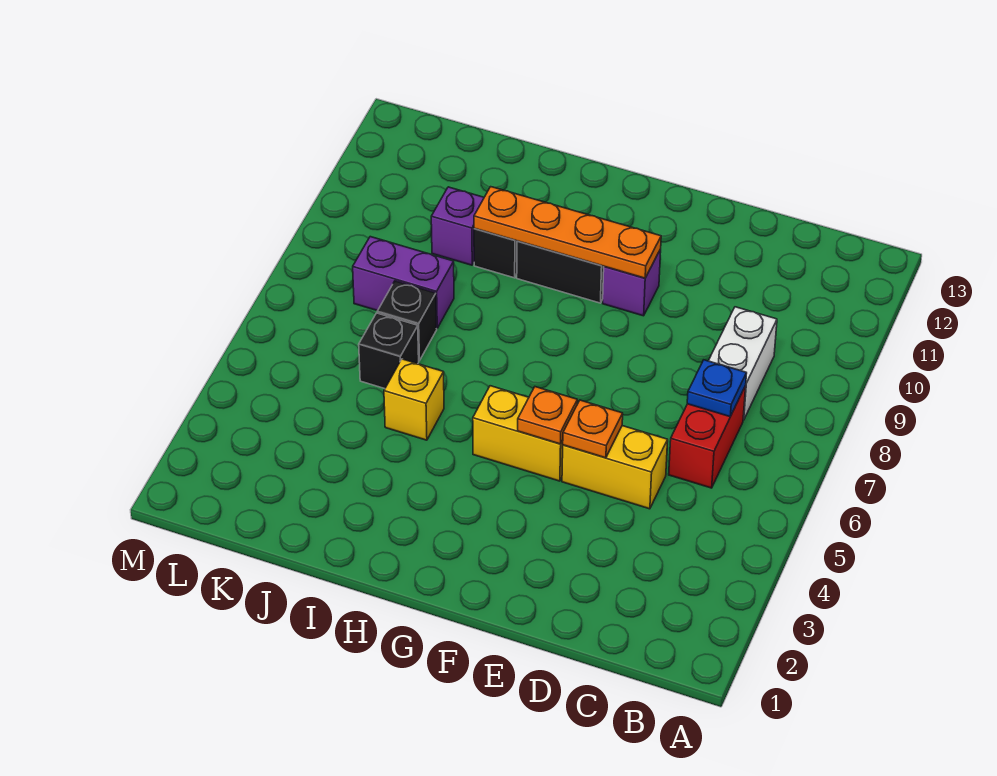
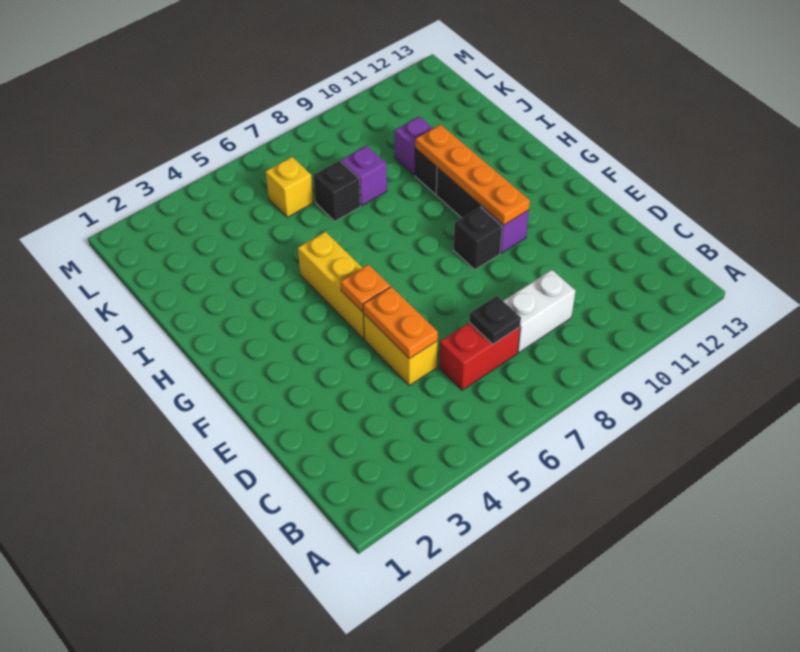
blue 1x1 plate [687,360,747,417] -> black 1x1 plate [469,296,521,344]
orange 1x1 plate [563,400,623,458] -> orange 1x2 plate [363,287,438,359]
yellow 1x2 brick [473,386,563,481] -> yellow 1x3 brick [298,232,365,339]
yellow 1x1 brick [384,359,444,440] -> yellow 1x1 brick moved to [266,157,313,217]
black 1x1 brick [359,313,419,389] -> black 1x1 brick moved to [454,207,502,270]
purple 1x2 brick [353,237,454,328] -> purple 1x1 brick [341,146,387,206]

